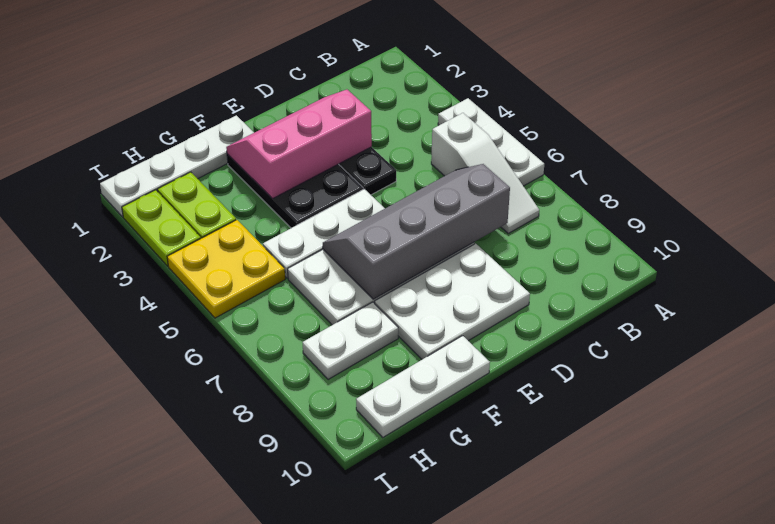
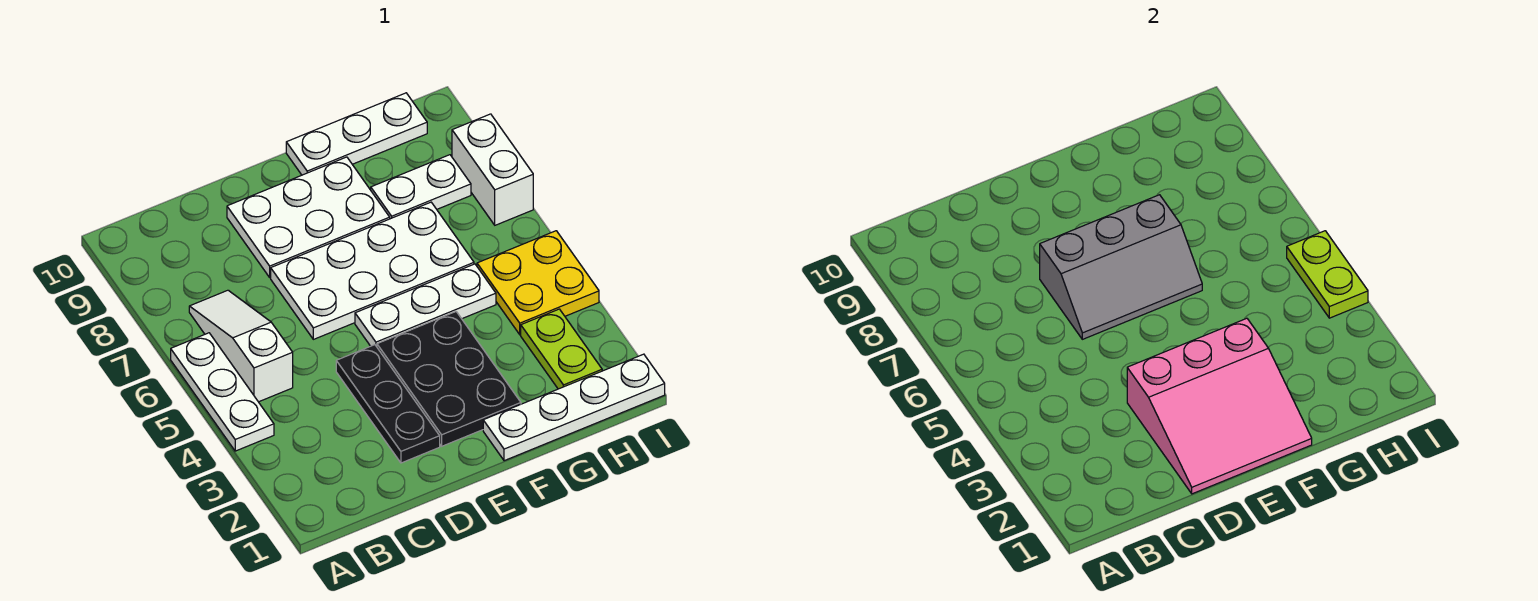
grey 2x4 slope [323,164,510,299] -> grey 2x3 slope [1040,195,1202,339]
pink 2x3 slope [226,90,372,199] -> pink 3x3 slope [1127,318,1312,494]
lime 1x2 plate [122,190,201,266] -> lime 1x2 plate moved to [1287,231,1368,318]
none -> white 1x2 brick [452,114,533,225]

